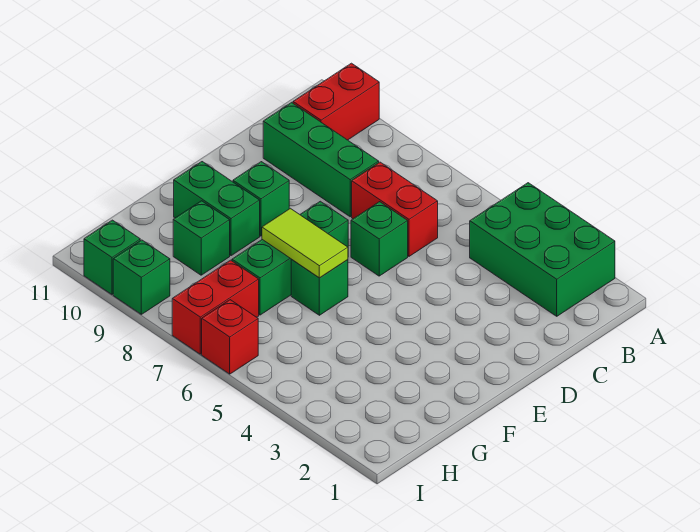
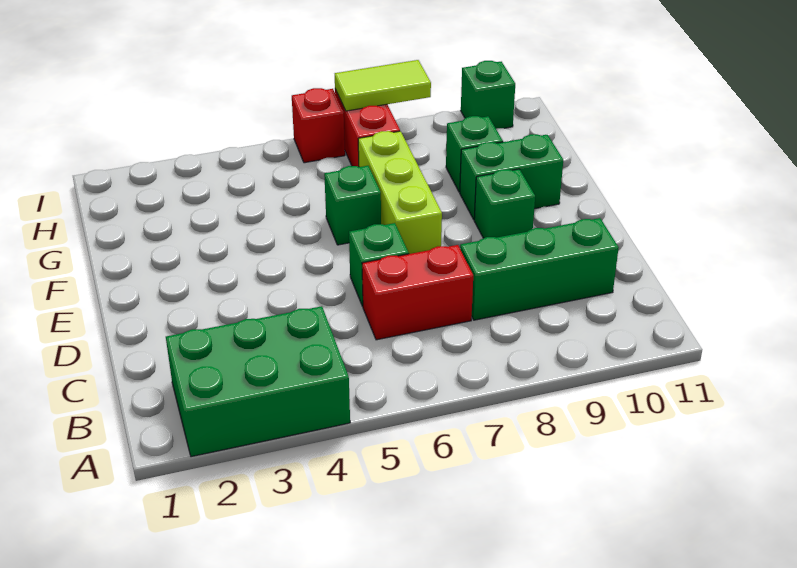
red 1x2 brick [293,63,379,140] -> none
green 1x3 brick [232,201,348,315] -> lime 1x3 brick [358,131,442,254]
lime 1x2 tile [262,208,348,278] -> lime 1x2 tile moved to [335,60,431,111]
green 1x1 brick [113,240,170,314] -> none

